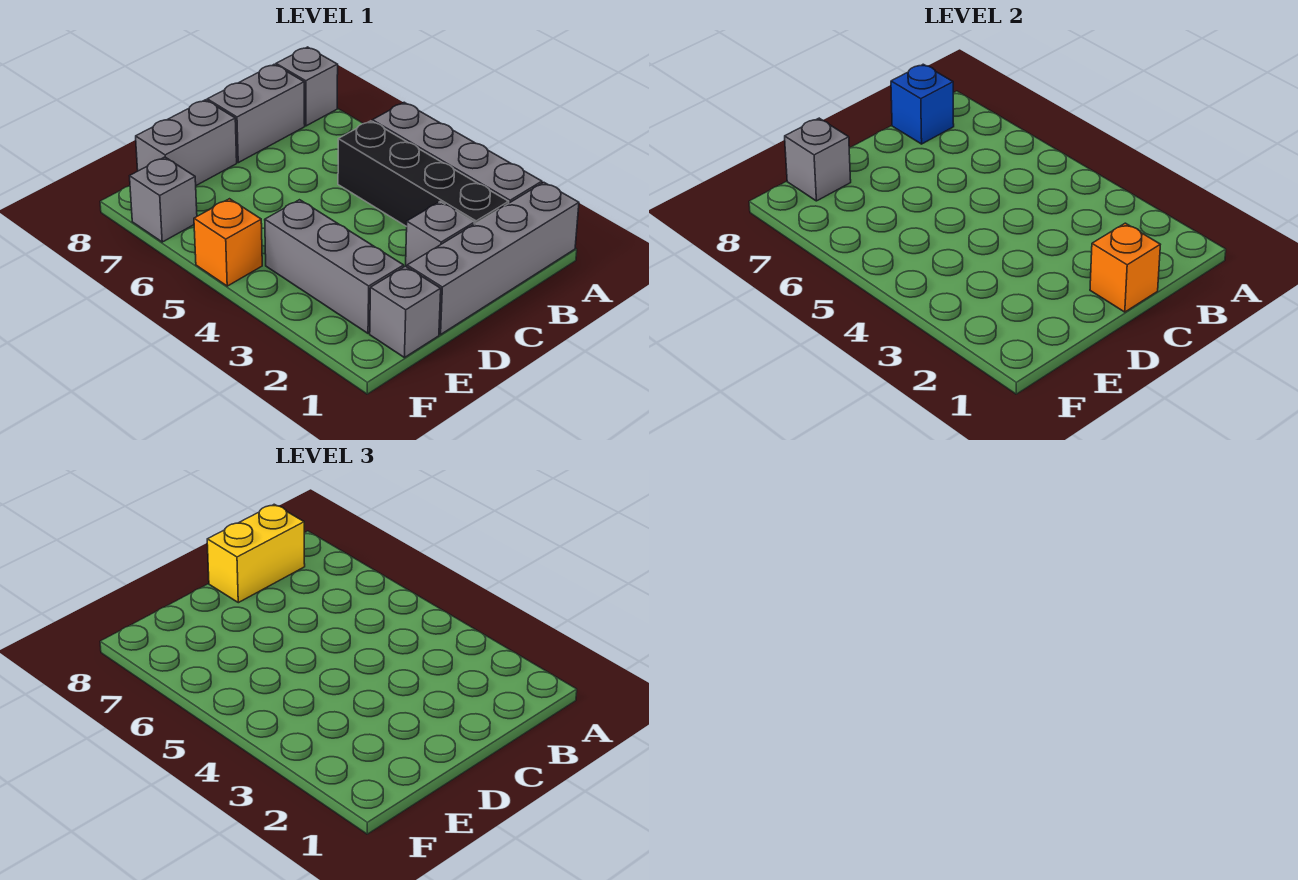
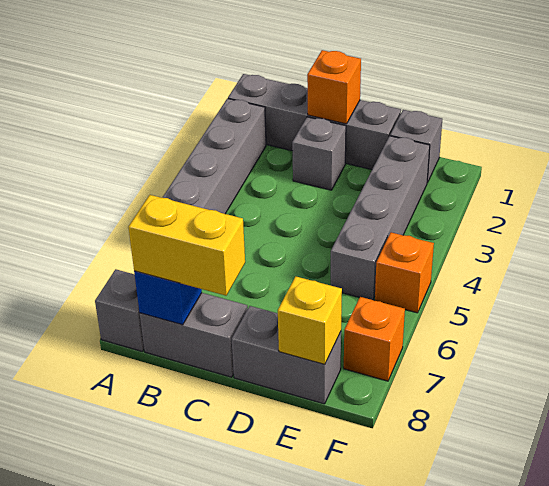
black 1x4 brick [338,121,509,227] -> none
grey 1x3 brick [265,200,404,333] -> grey 1x4 brick [331,136,430,300]
grey 1x1 brick [785,118,851,201] -> yellow 1x1 brick [278,276,342,364]
grey 1x1 brick [130,157,197,242] -> orange 1x1 brick [344,297,405,381]

